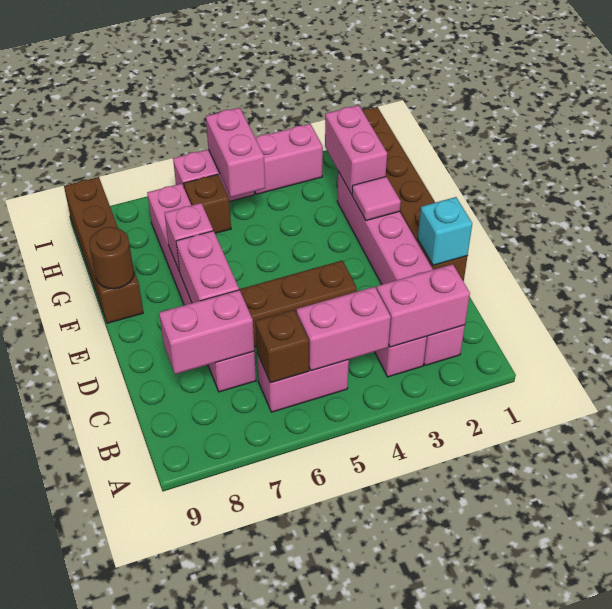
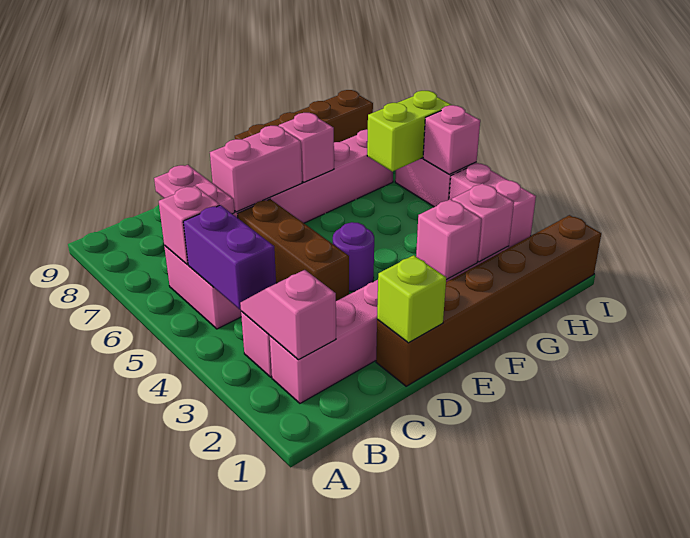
pink 1x2 brick [377,264,470,347] -> pink 1x2 slope [240,270,336,360]
pink 1x2 brick [297,287,391,371] -> purple 1x2 brick [183,205,276,309]
brown 1x1 brick [255,310,309,383] -> pink 1x1 brick [159,186,219,265]
pink 1x2 brick [159,290,254,374] -> pink 1x2 plate [154,165,235,214]
cyan 1x1 brick [418,197,472,265] -> lime 1x1 brick [377,255,446,343]
none -> purple 1x1 round brick [333,222,374,291]
pink 1x1 tile [352,177,401,221] -> pink 1x1 brick [416,199,482,280]
brown 1x1 round brick [89,227,134,289] -> none
pink 1x2 brick [325,105,387,195] -> pink 1x1 brick [452,183,514,262]
pink 1x2 brick [206,108,265,197] -> pink 1x1 brick [423,105,480,174]
brown 1x1 brick [184,174,231,233] -> none
none -> lime 1x2 brick [367,91,451,171]

